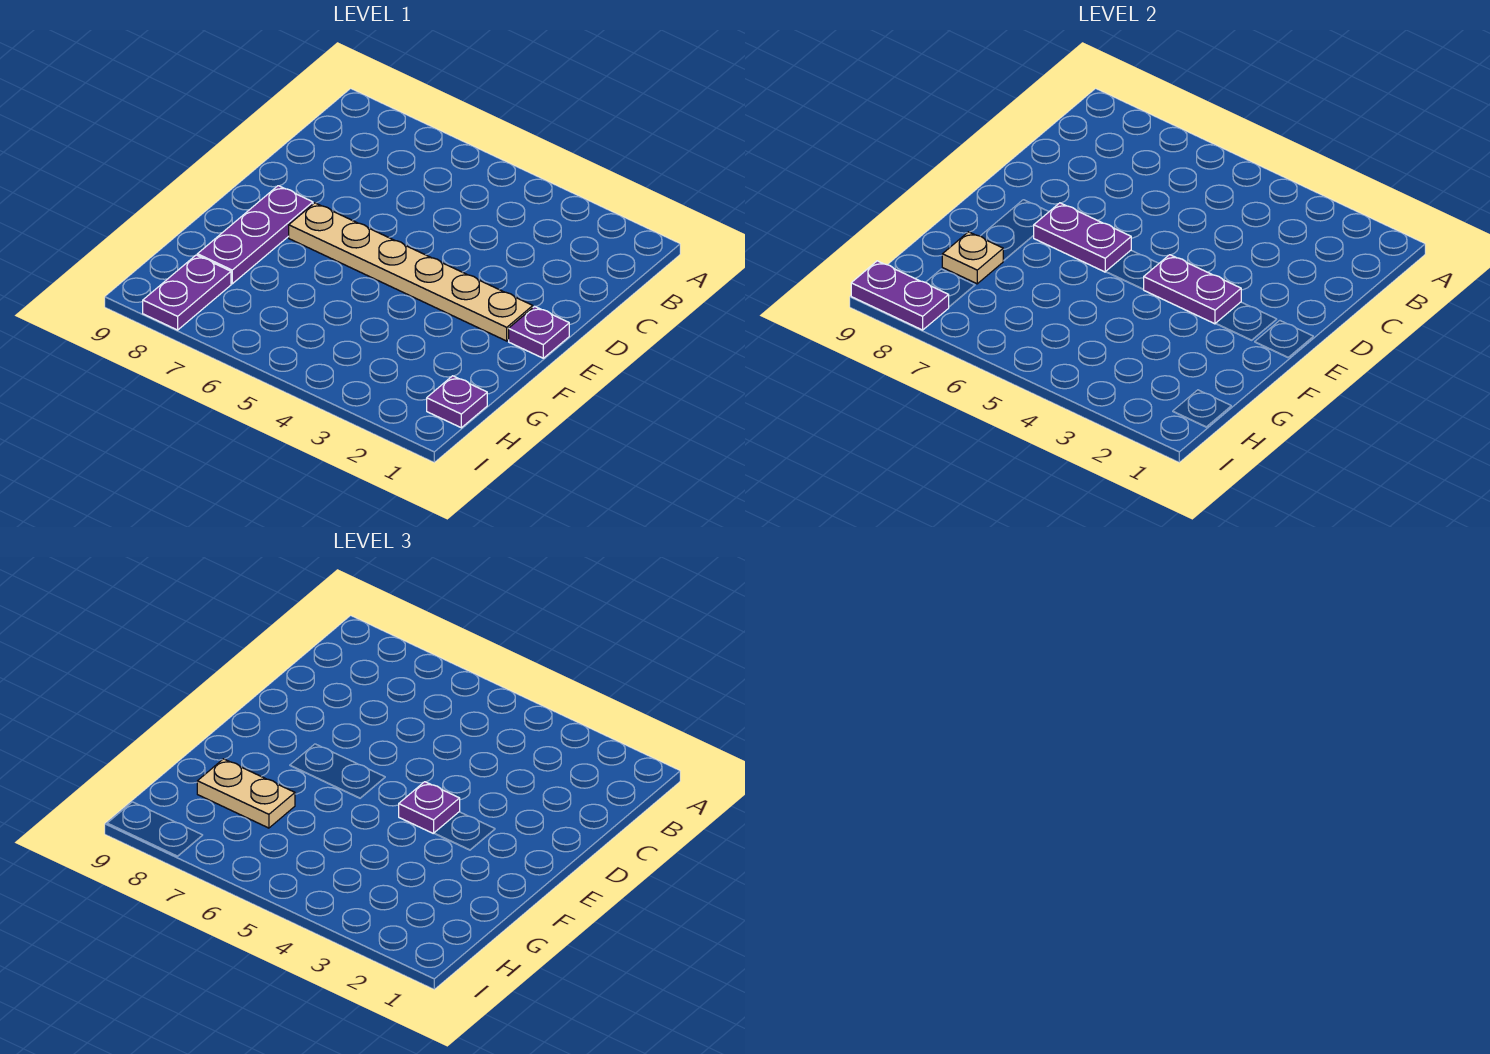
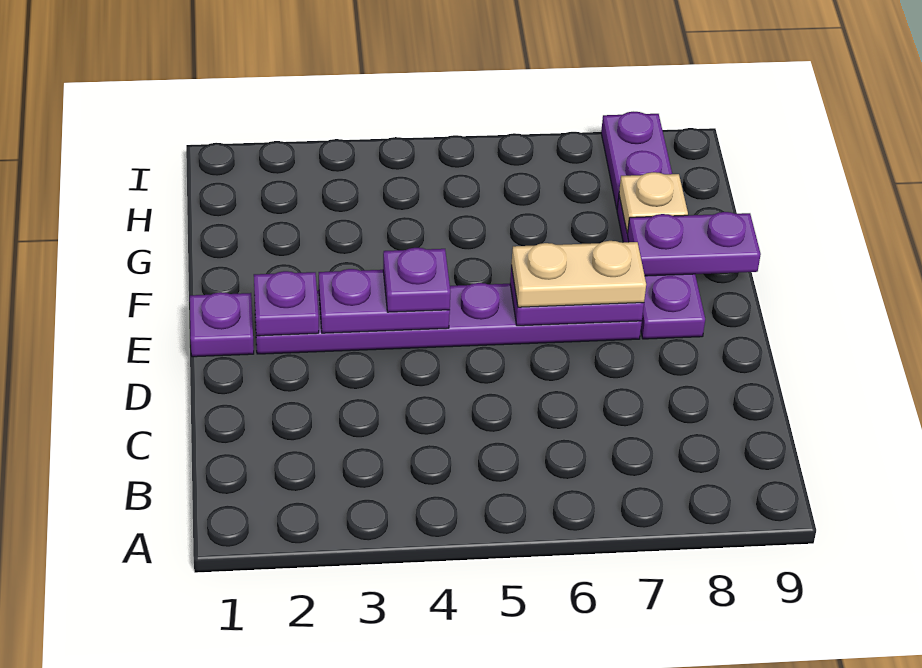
tan 1x6 plate [289,203,533,341] -> purple 1x6 plate [255,283,642,354]
tan 1x2 plate [197,759,295,828] -> tan 1x2 plate moved to [511,241,646,307]
purple 1x1 plate [427,376,487,428] -> purple 1x1 plate moved to [254,271,319,336]
purple 1x2 plate [851,261,949,330] -> purple 1x2 plate moved to [628,212,761,276]

